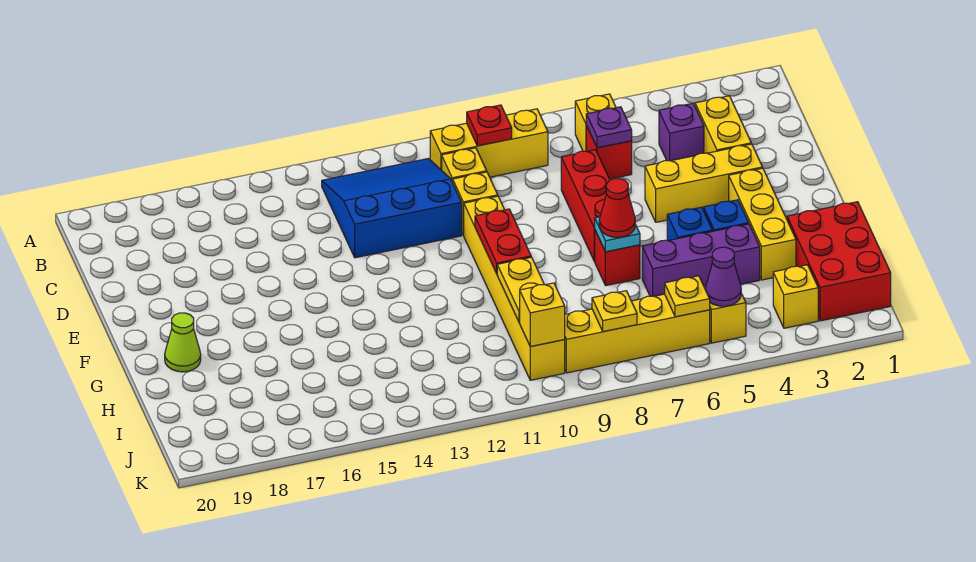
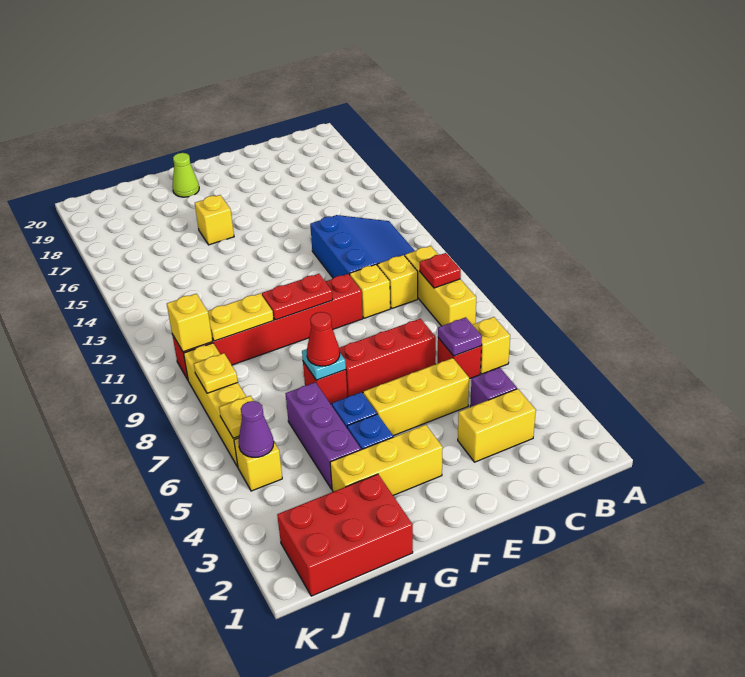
yellow 1x3 brick [645,144,763,222] -> yellow 1x3 brick turned to [363,358,469,436]
yellow 1x6 brick [463,196,565,380] -> red 1x6 brick [172,274,363,380]
yellow 1x1 brick [773,265,818,328] -> yellow 1x1 brick moved to [195,195,234,245]

